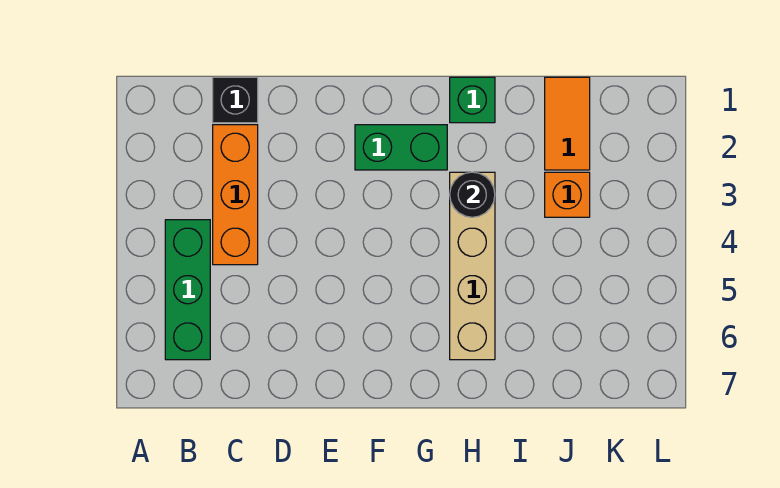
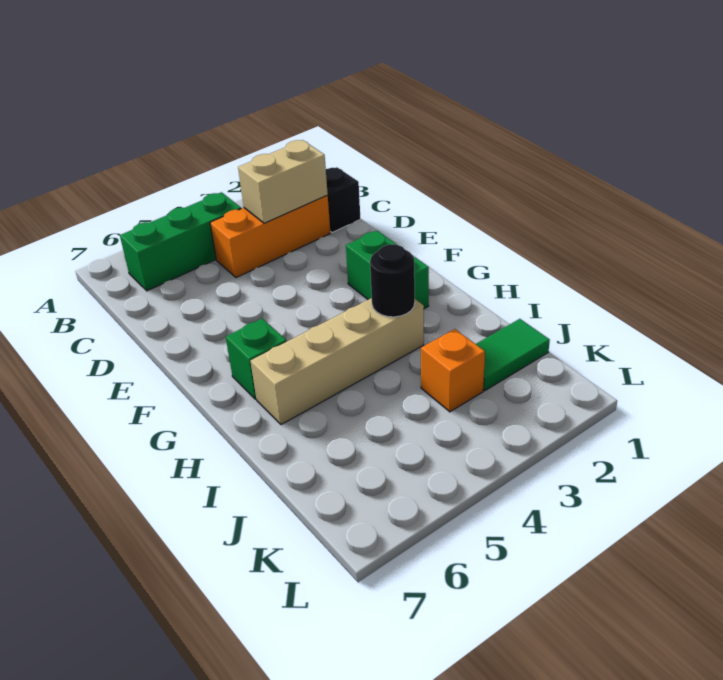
none -> tan 1x2 brick [238,140,328,223]
green 1x1 brick [450,77,495,123] -> green 1x1 brick moved to [226,319,287,399]
orange 1x2 tile [545,77,590,170] -> green 1x2 tile [476,319,550,391]

